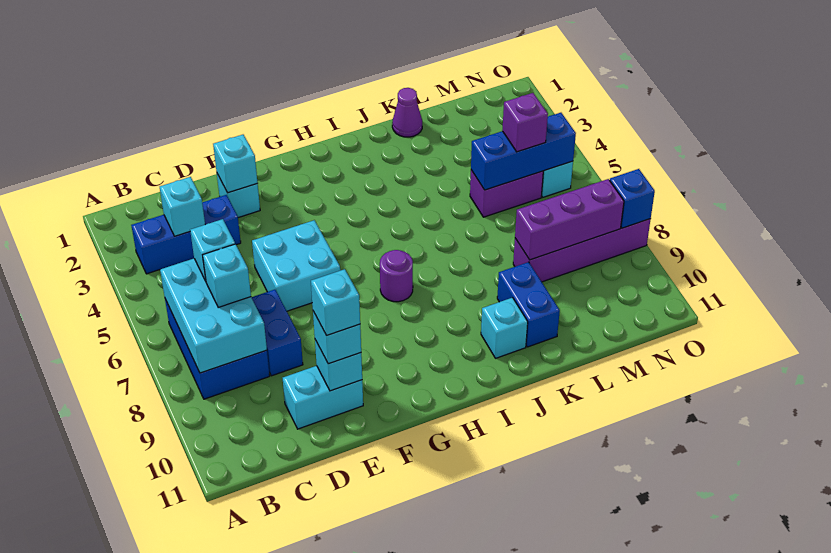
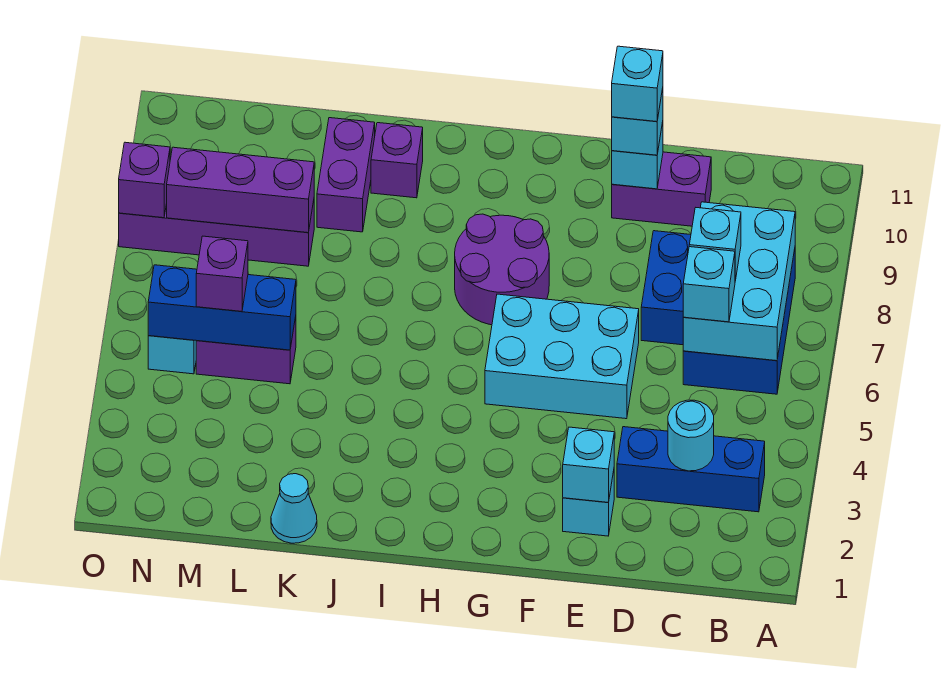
cyan 1x1 brick [160,177,205,236] -> cyan 1x1 round brick [668,400,714,471]
cyan 1x2 brick [283,366,363,429] -> purple 1x2 brick [612,152,711,226]
cyan 2x2 brick [252,220,340,311] -> cyan 2x3 brick [485,294,639,419]
purple 1x1 round brick [380,250,413,302] -> purple 2x2 round brick [455,214,549,325]
cyan 1x1 brick [481,298,528,358] -> purple 1x1 brick [371,123,423,198]
purple 1x1 cone [392,88,422,137] -> cyan 1x1 cone [271,474,317,543]
blue 1x2 brick [497,262,560,347] -> purple 1x2 brick [317,118,375,232]
blue 1x1 brick [610,169,655,228] -> purple 1x1 brick [119,142,170,218]

